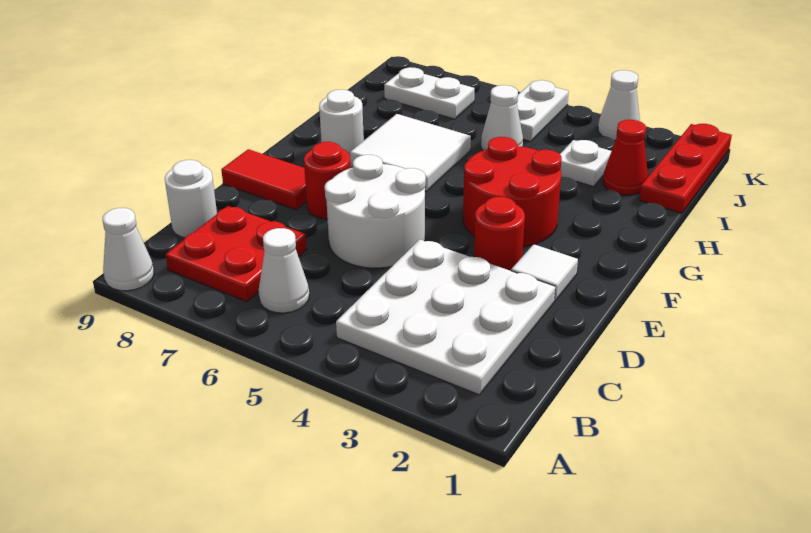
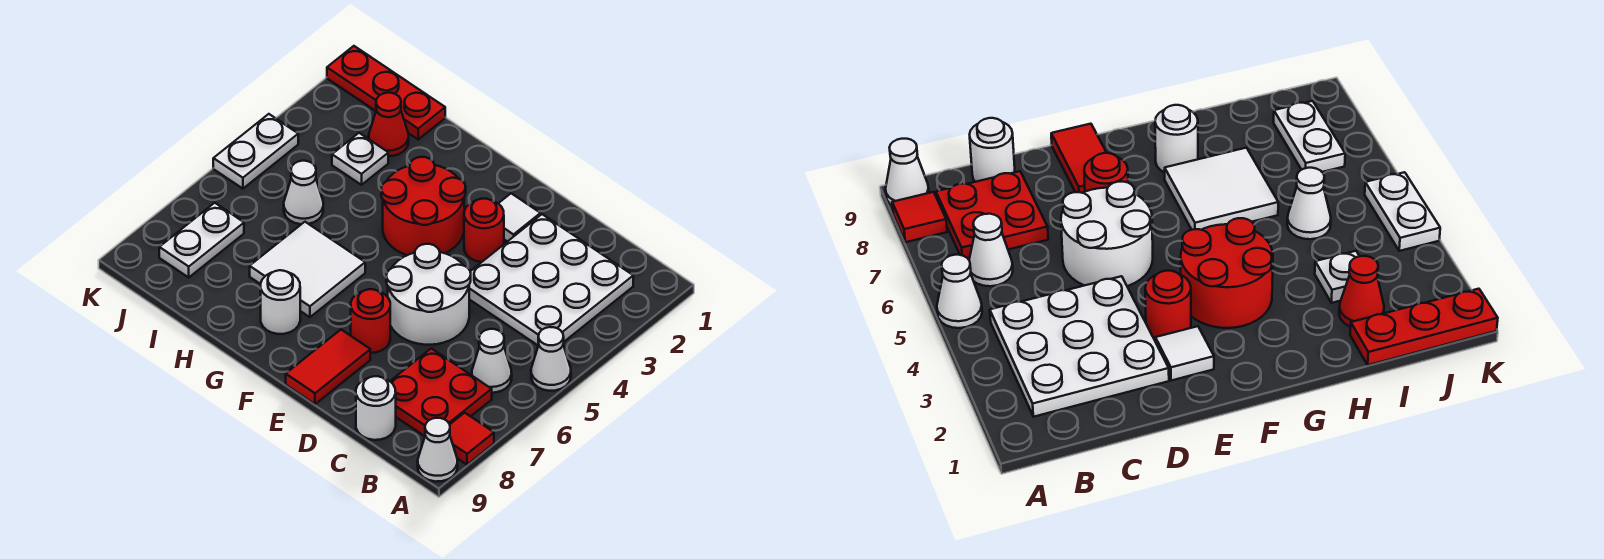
none -> red 1x1 tile [450,413,494,465]
white 1x2 plate [517,80,569,141] -> white 1x2 plate turned to [213,114,298,189]
white 1x1 cone [598,70,640,141] -> white 1x1 cone moved to [531,327,571,391]

